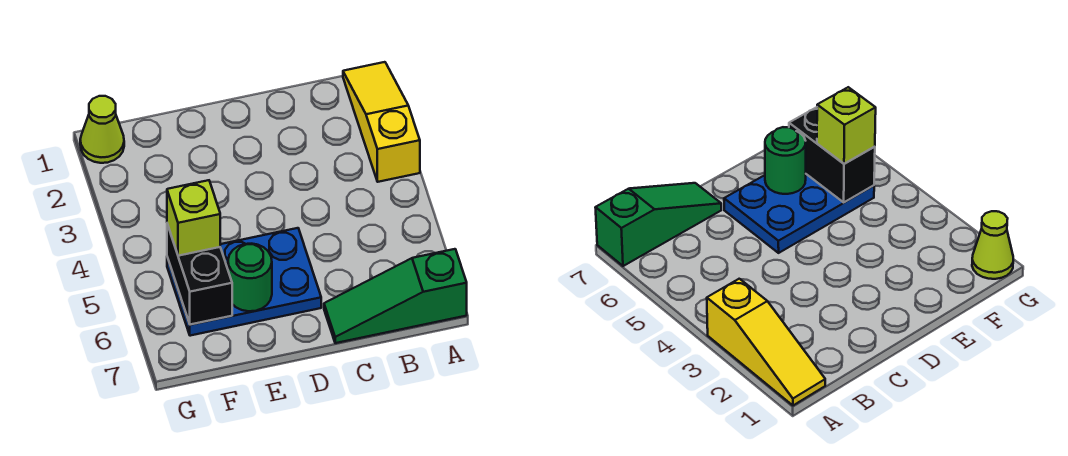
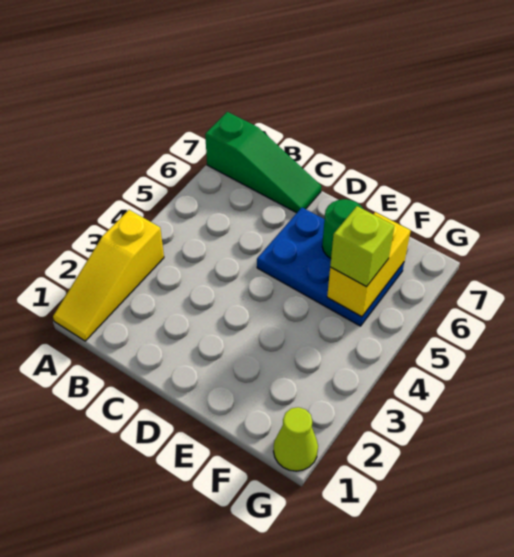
black 1x2 brick [167,224,232,325] -> yellow 1x2 brick [327,212,411,317]

